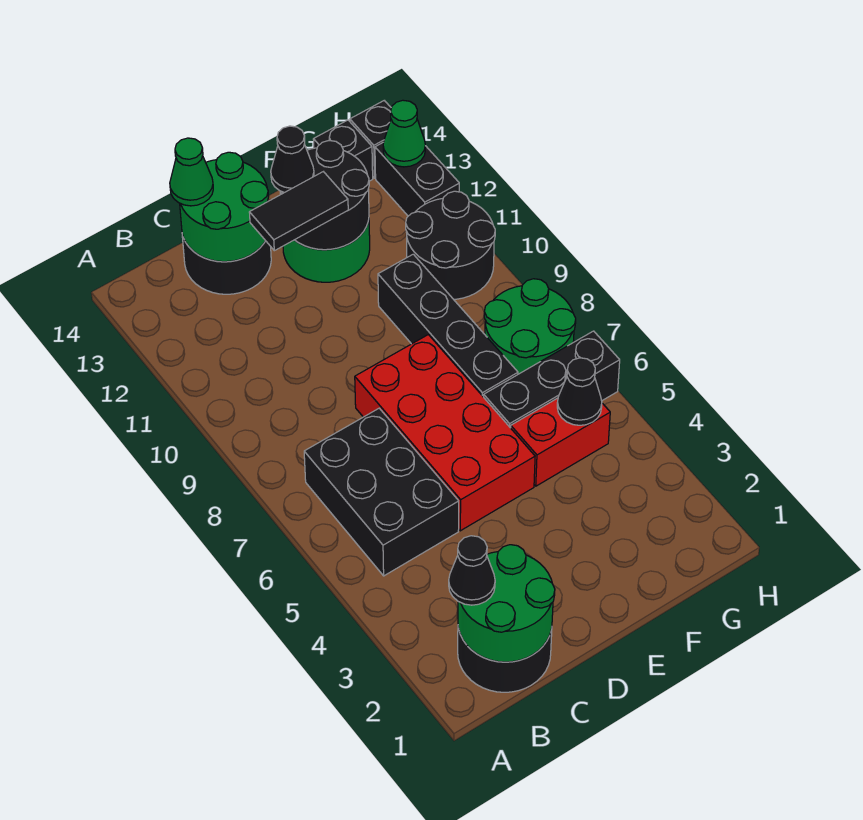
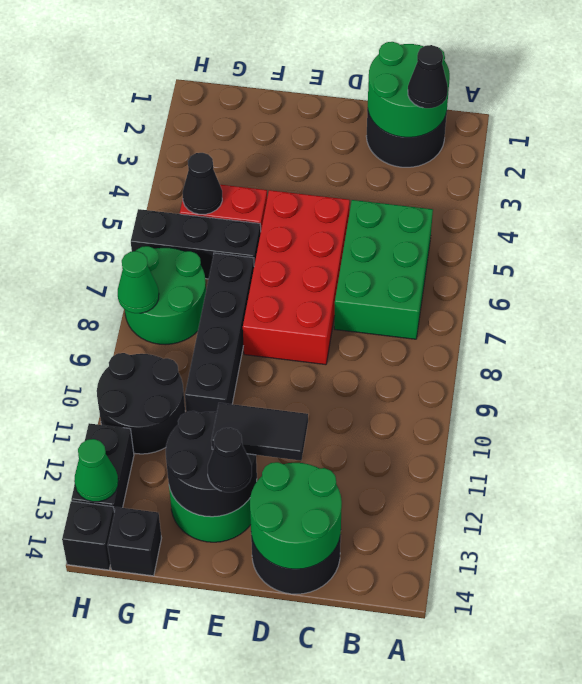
black 2x3 brick [304,408,459,576] -> green 2x3 brick [334,200,433,339]
green 1x1 cone [170,138,213,206] -> green 1x1 cone moved to [118,251,159,313]

